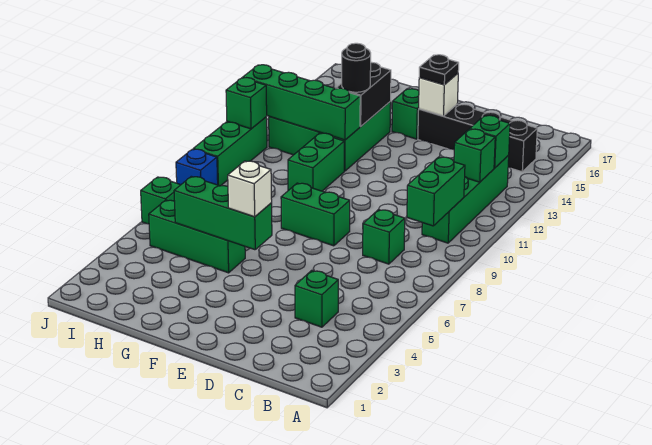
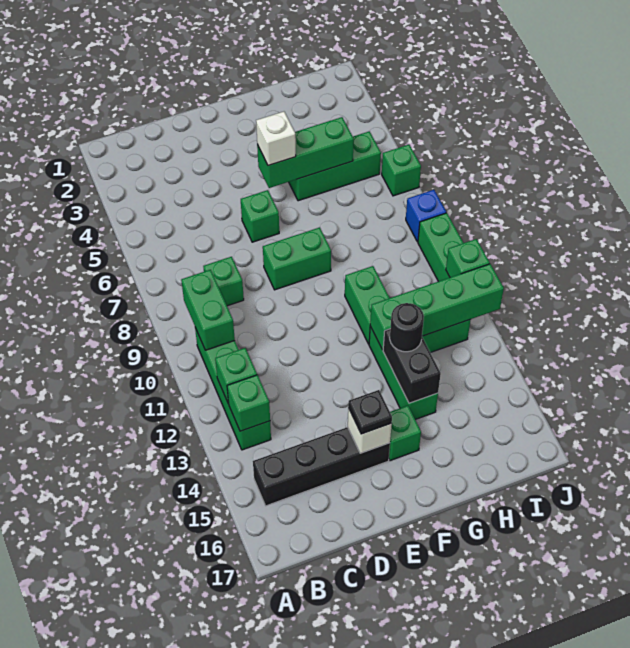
green 1x1 brick [295,270,338,327] -> green 1x1 brick moved to [241,190,279,242]

